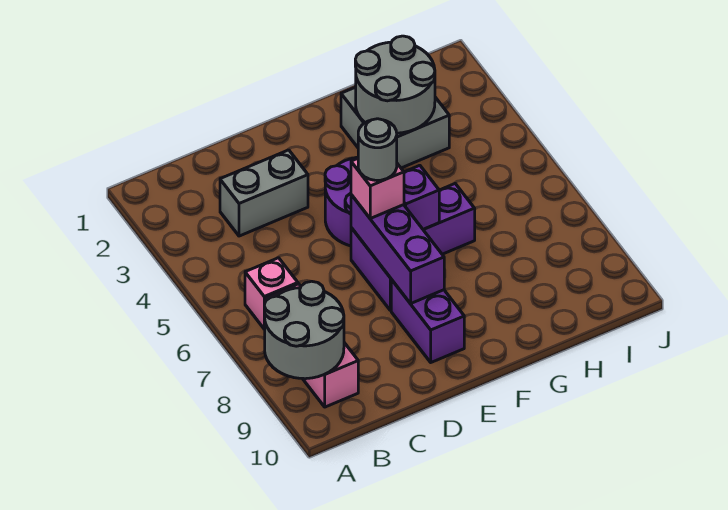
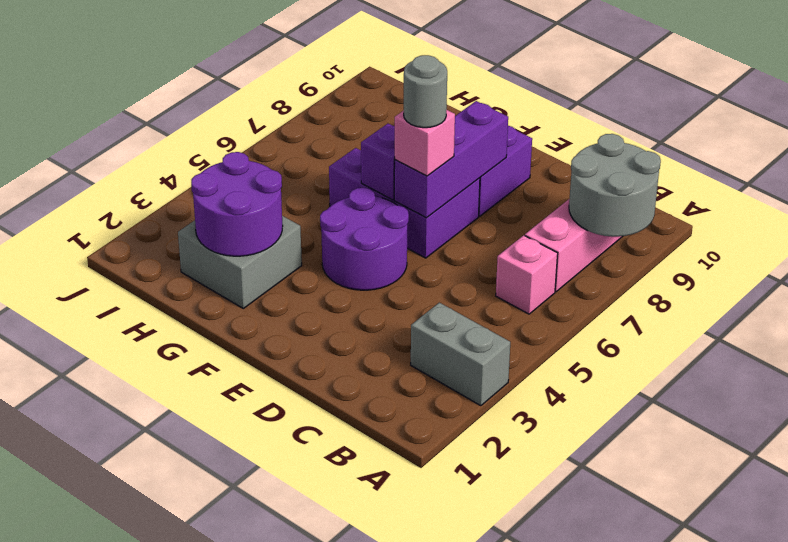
grey 1x2 brick [220,150,308,236] -> grey 1x2 brick moved to [411,303,510,406]
grey 2x2 round brick [355,36,435,133] -> purple 2x2 round brick [191,152,283,256]

